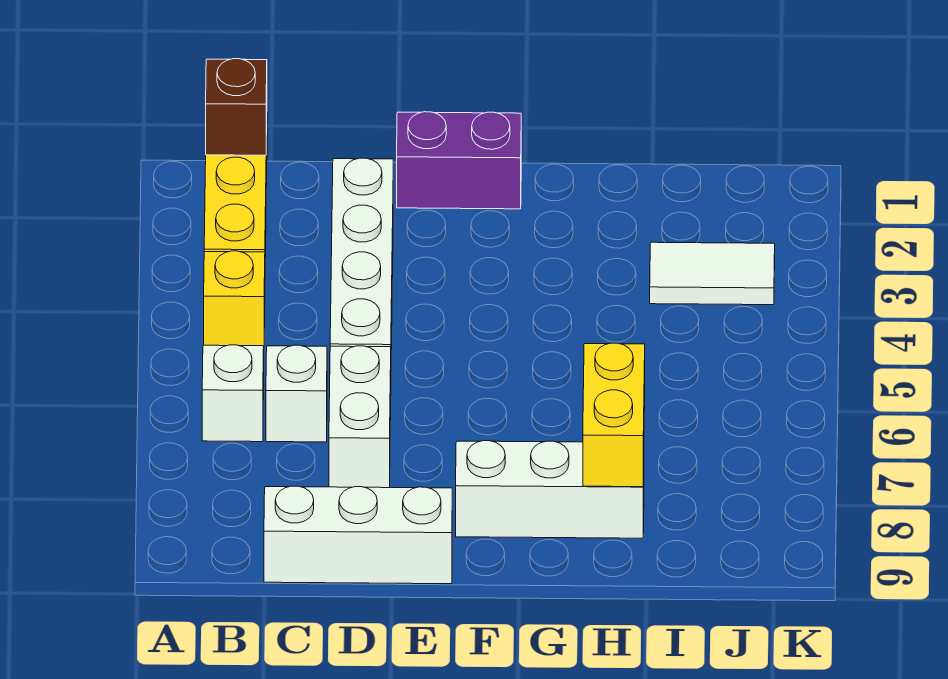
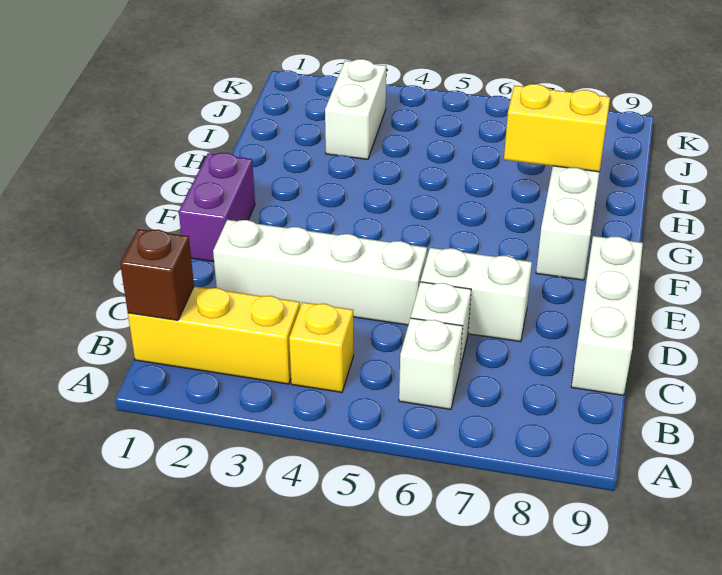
white 1x2 tile [650,242,775,305] -> white 1x2 brick [325,59,386,159]

